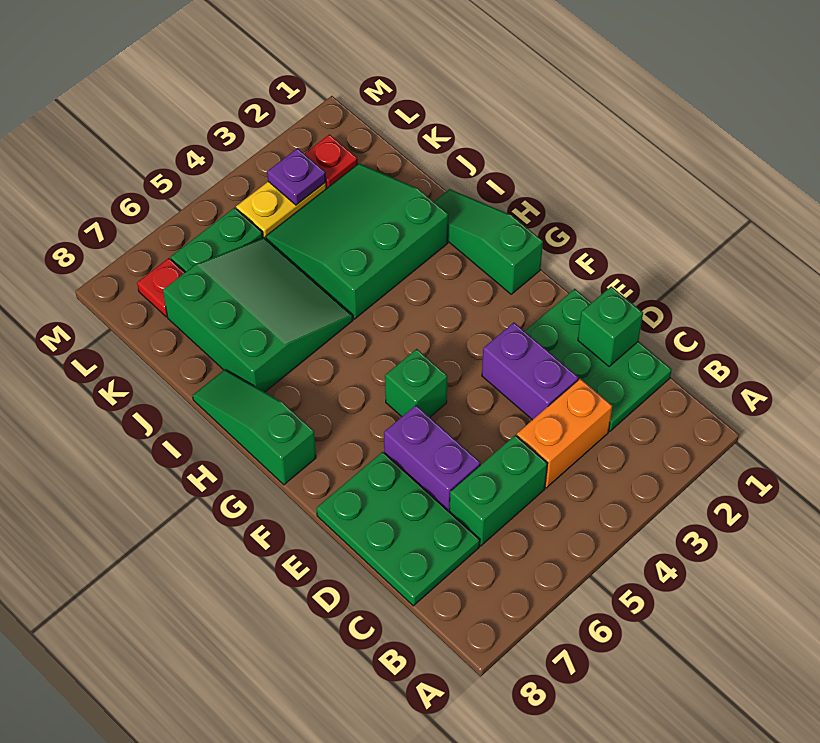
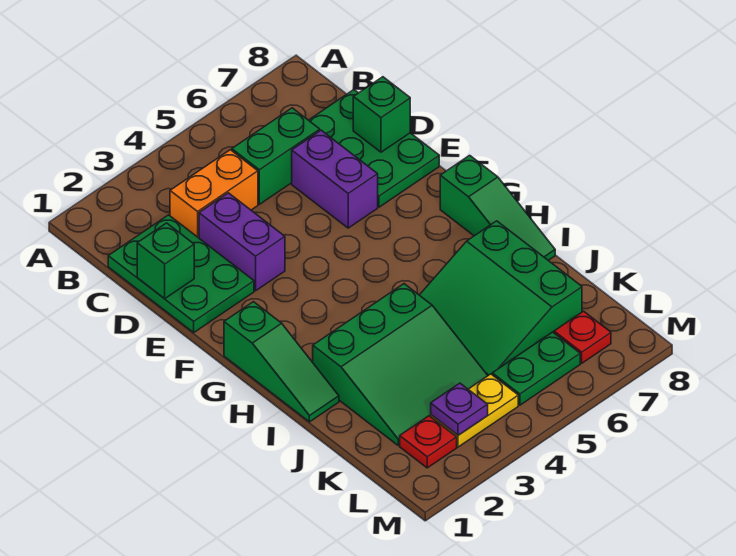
green 1x1 brick [385,349,447,417] -> green 1x1 brick moved to [353,77,410,152]

